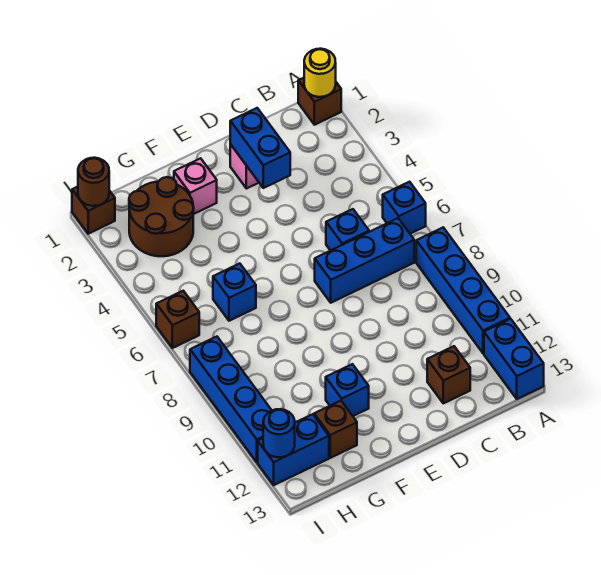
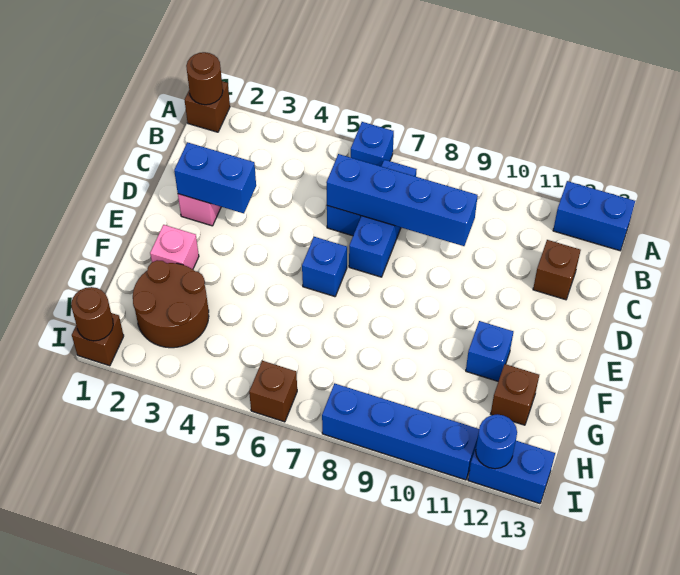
yellow 1x1 round brick [304,49,336,97] -> brown 1x1 round brick [186,52,223,105]
blue 1x4 brick [416,228,510,353] -> blue 1x4 brick moved to [326,154,478,246]
blue 1x1 brick [213,263,256,321] -> blue 1x1 brick moved to [302,237,347,297]
blue 1x2 brick [258,414,329,485] -> blue 1x2 brick turned to [468,441,555,504]

